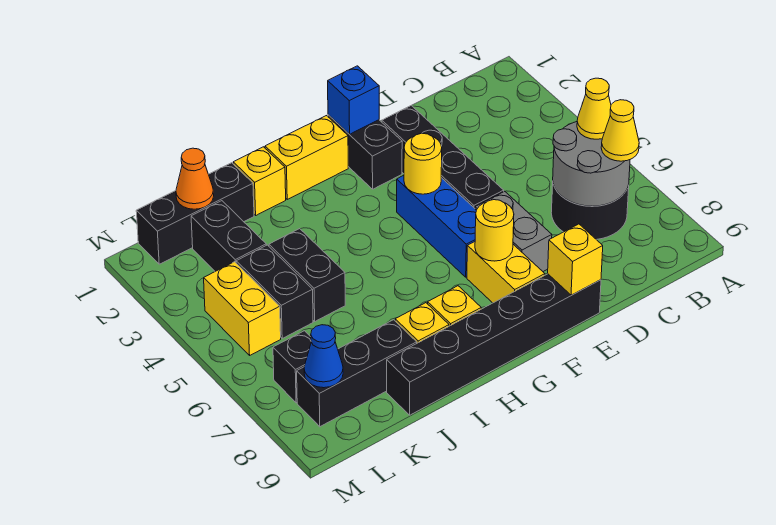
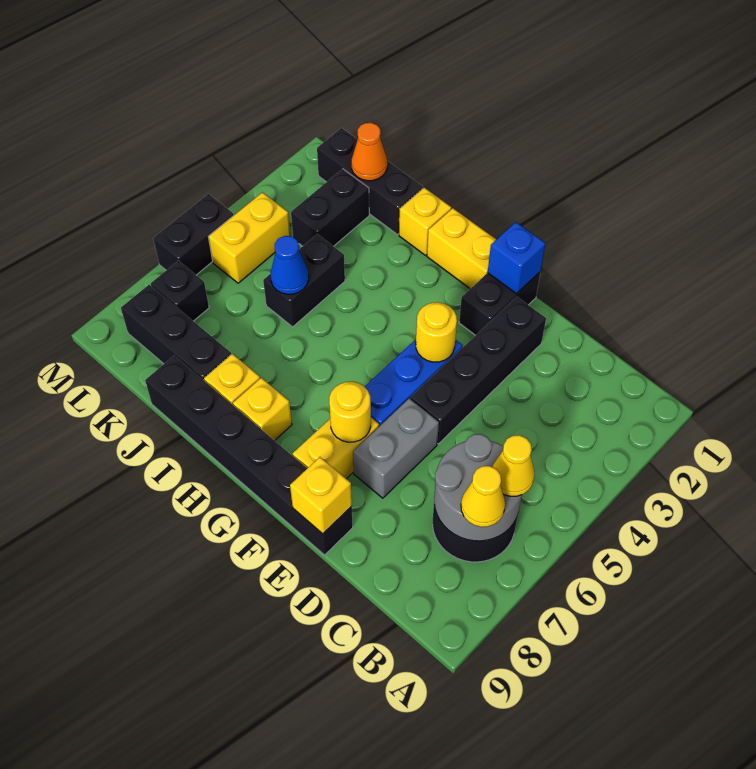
black 1x2 brick [236,245,313,338] -> black 1x2 brick moved to [153,194,234,275]
blue 1x1 cone [304,325,343,388] -> blue 1x1 cone moved to [271,236,309,294]

